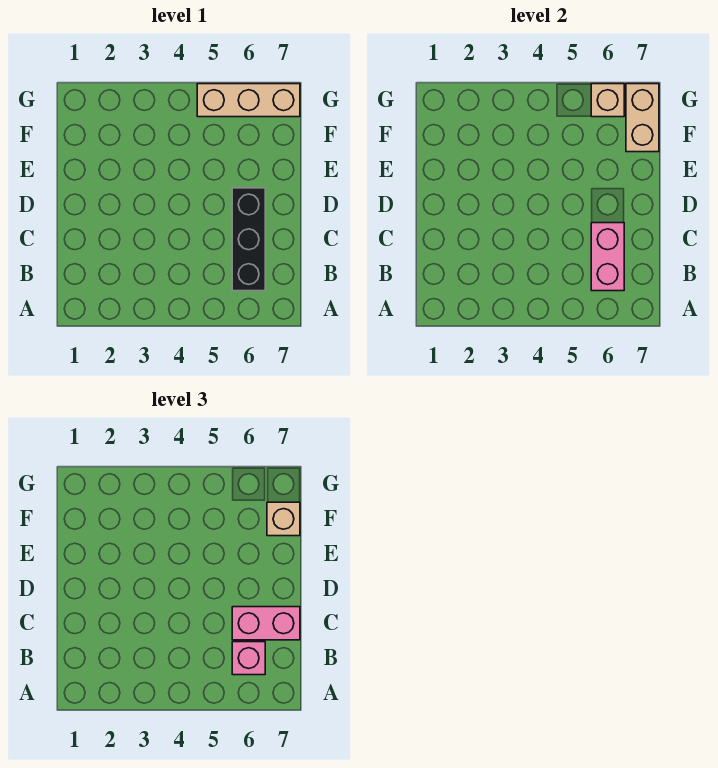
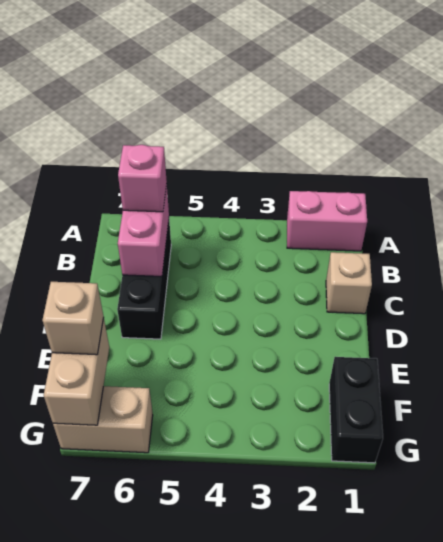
pink 1x2 brick [232,607,300,640] -> pink 1x2 brick moved to [287,191,367,251]
none -> black 1x2 brick [329,357,383,463]
tan 1x3 brick [197,84,300,117] -> tan 1x2 brick [53,386,153,453]
tan 1x1 brick [591,84,624,117] -> tan 1x1 brick moved to [326,252,372,314]

